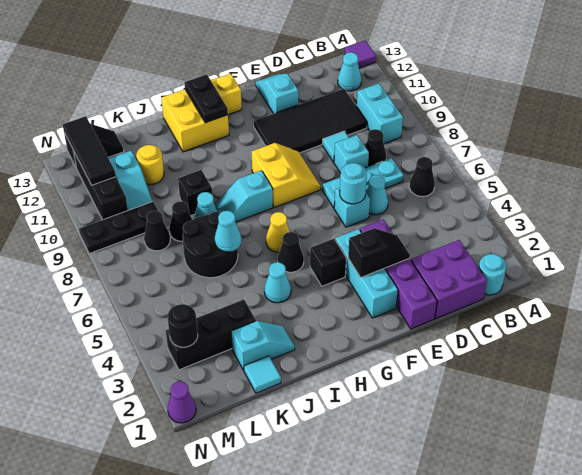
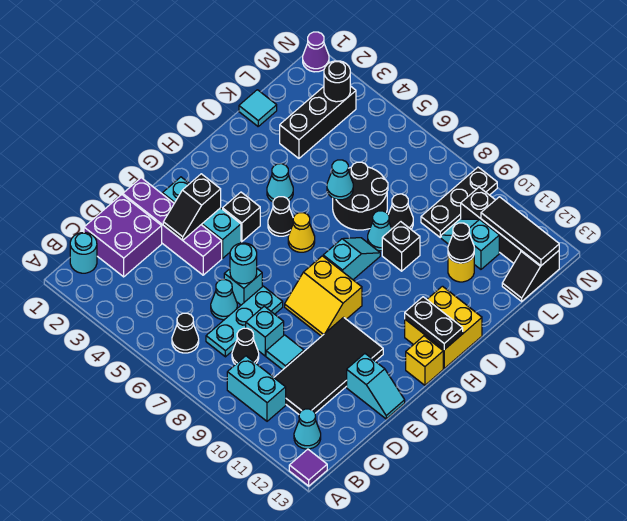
cyan 1x2 slope [231,321,295,370] -> none
black 1x1 cone [144,211,170,251] -> black 1x1 cone moved to [448,223,474,263]

